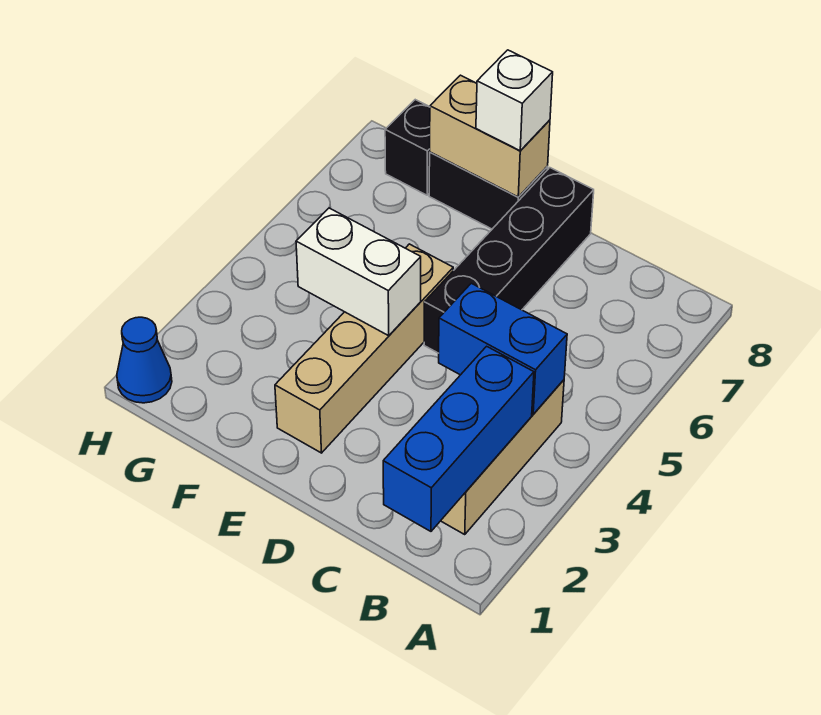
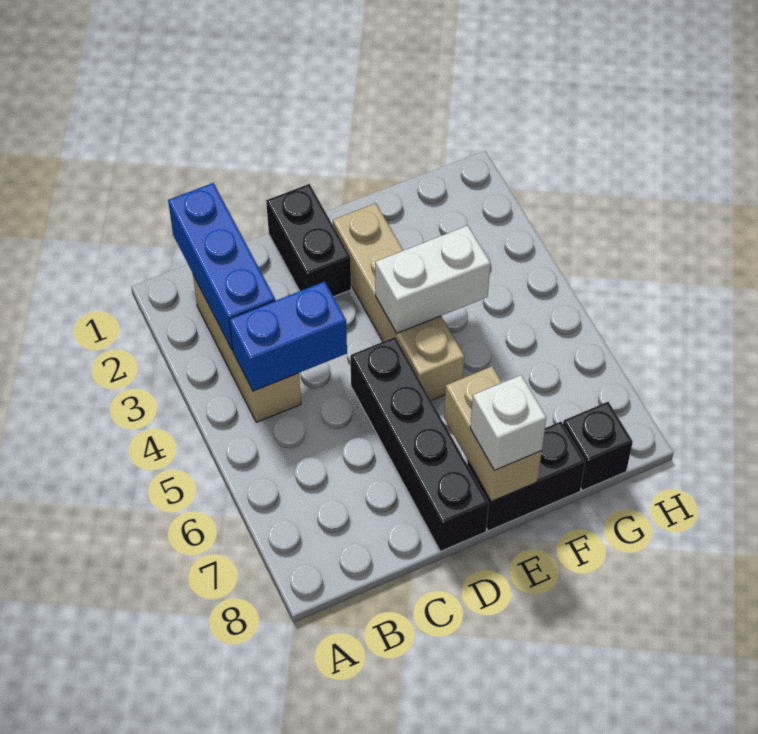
none -> black 1x2 brick [266,184,351,297]
tan 1x2 brick [430,75,550,197] -> tan 1x2 brick turned to [444,366,542,501]
blue 1x1 cone [117,317,172,403] -> none

